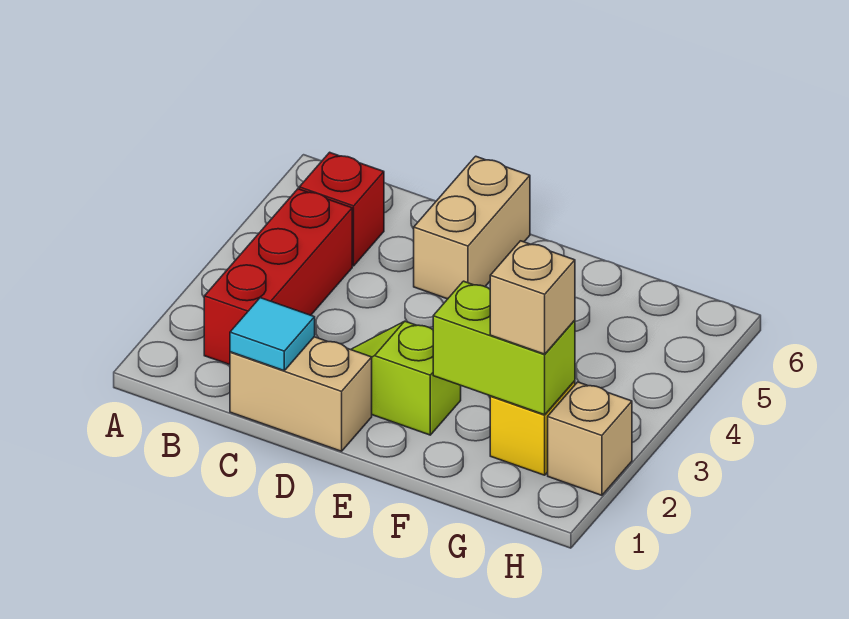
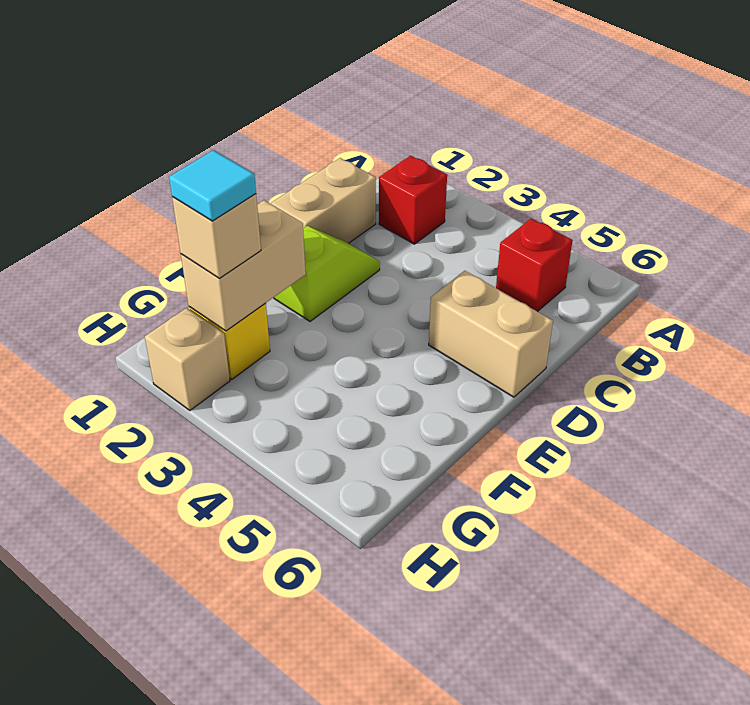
red 1x3 brick [204,189,352,365] -> red 1x1 brick [379,156,447,244]
cyan 1x1 tile [230,298,315,371] -> cyan 1x1 tile moved to [169,150,256,221]
lime 1x2 brick [433,281,575,415] -> tan 1x2 brick [181,200,306,331]

